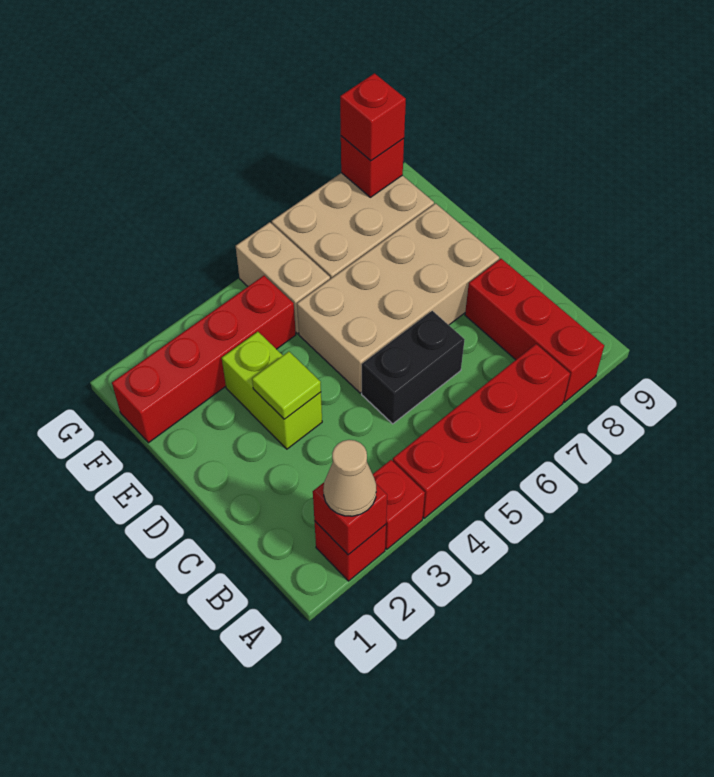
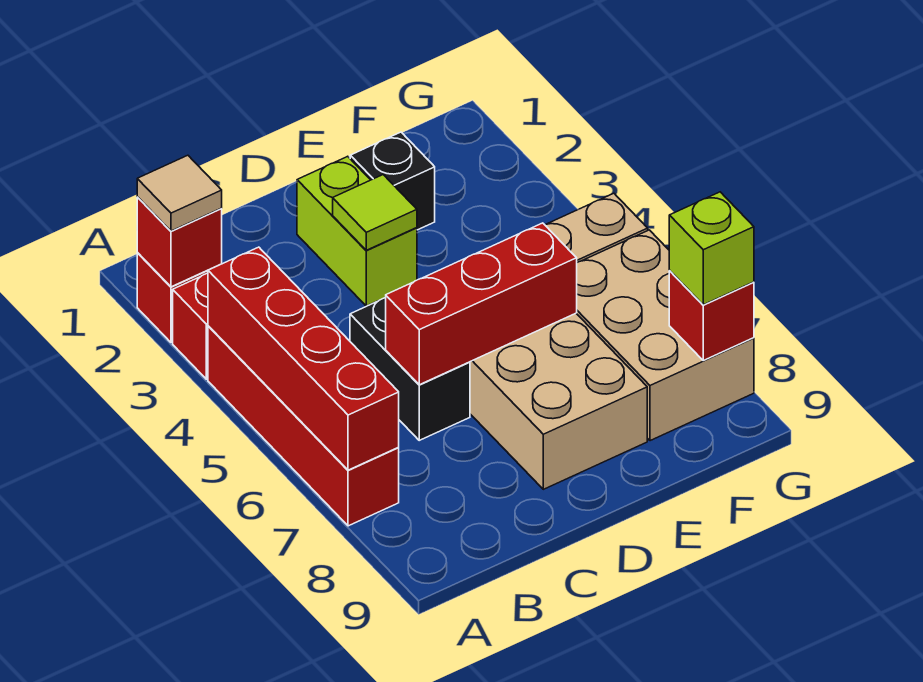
tan 1x1 cone [323,440,376,516] -> tan 1x1 tile [137,155,222,231]
red 1x3 brick [465,259,604,402] -> red 1x3 brick moved to [385,223,577,385]
lime 1x2 brick [222,332,322,449] -> lime 1x2 brick turned to [297,156,417,306]
none -> black 1x1 brick [350,132,435,230]
red 1x4 brick [112,276,296,443] -> red 1x4 brick moved to [208,247,399,470]
red 1x1 brick [340,73,406,161] -> lime 1x1 brick [669,192,754,305]

